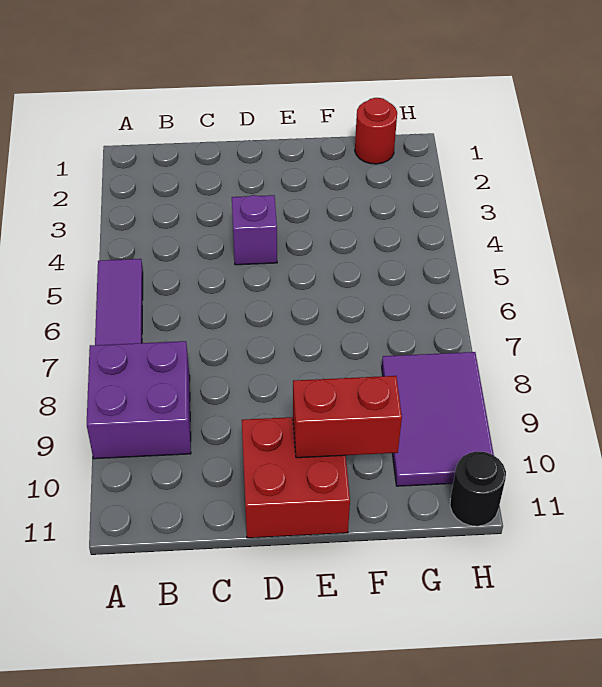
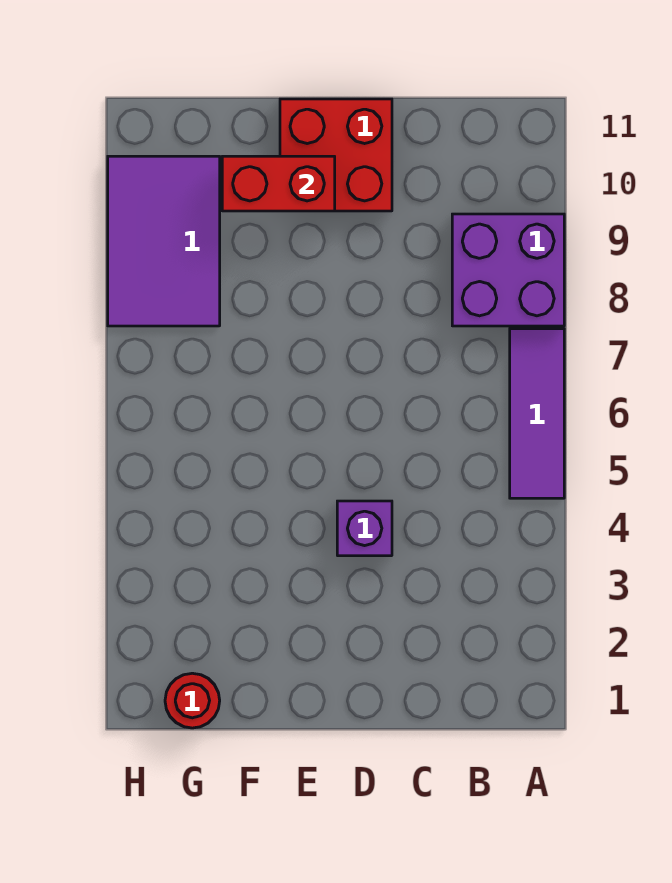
black 1x1 round brick [450,451,506,526] -> none

